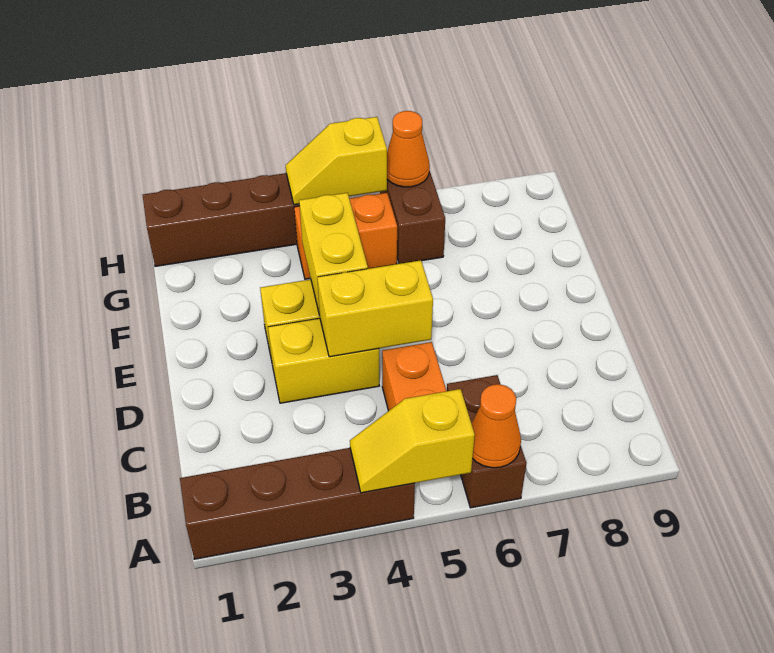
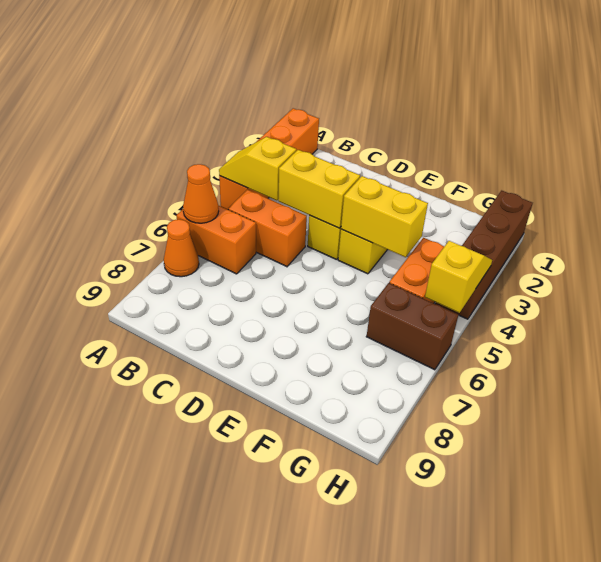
brown 1x4 brick [180,448,415,559] -> orange 1x4 brick [219,108,319,210]
yellow 1x2 slope [350,389,475,493] -> yellow 1x2 slope turned to [219,137,296,201]
brown 1x2 brick [447,375,527,508] -> orange 1x2 brick [176,205,256,274]
yellow 1x2 brick [317,260,433,357] -> yellow 1x2 brick turned to [278,150,360,228]
orange 1x1 cone [387,111,430,187] -> orange 1x1 cone moved to [164,219,199,277]

